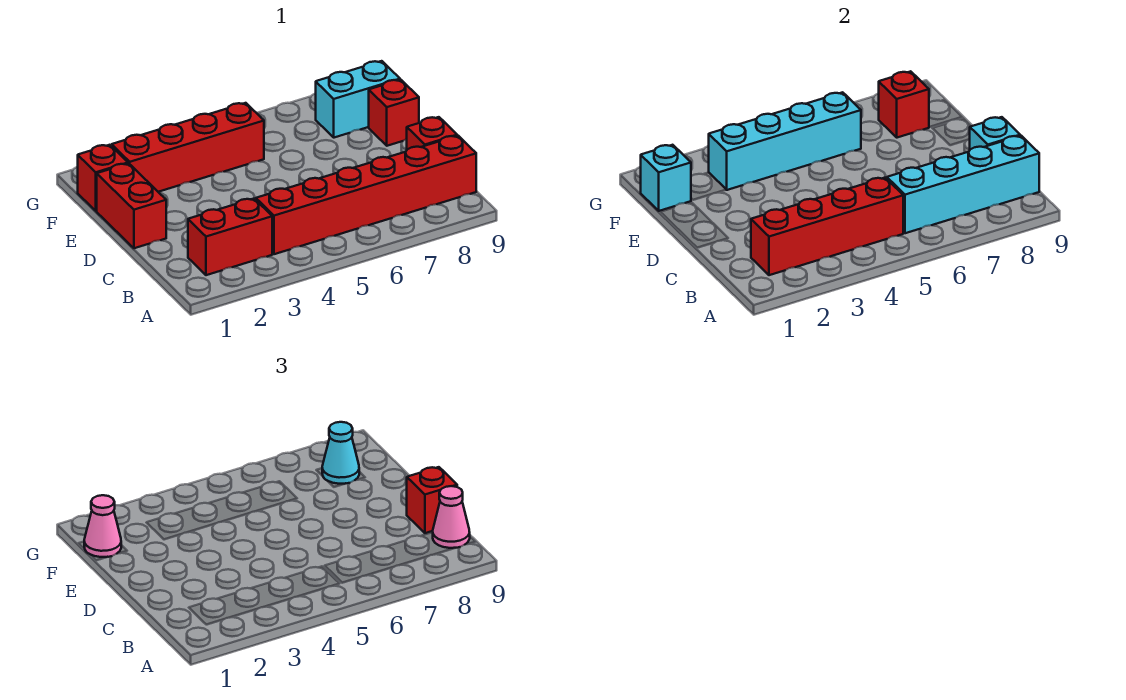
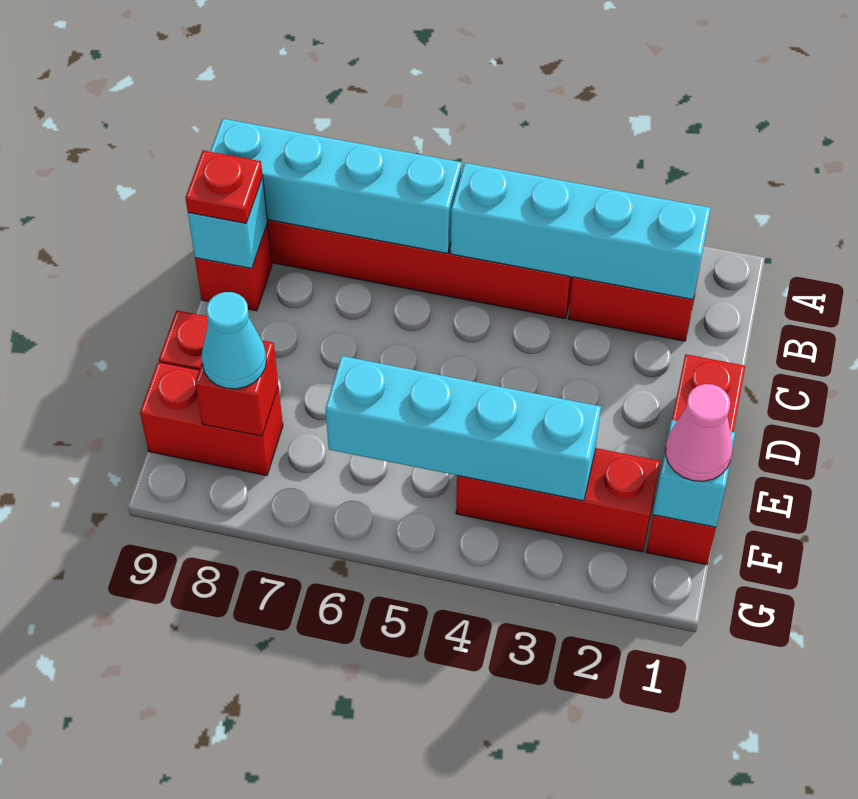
red 1x4 brick [751,178,903,275] -> cyan 1x4 brick [451,163,711,299]
pink 1x1 cone [433,486,470,548] -> none
red 1x1 brick [407,467,457,533] -> red 1x1 plate [185,150,263,223]
red 1x4 brick [112,103,264,192] -> red 1x3 brick [456,448,660,552]
cyan 1x2 brick [316,61,400,138] -> red 1x2 brick [140,362,283,476]

